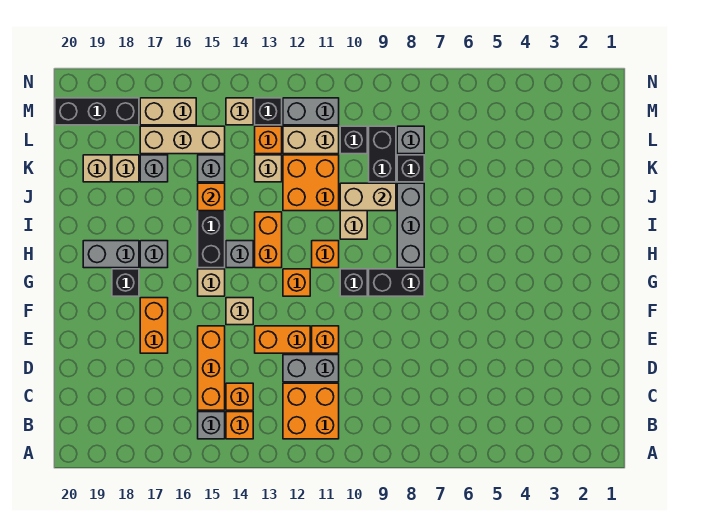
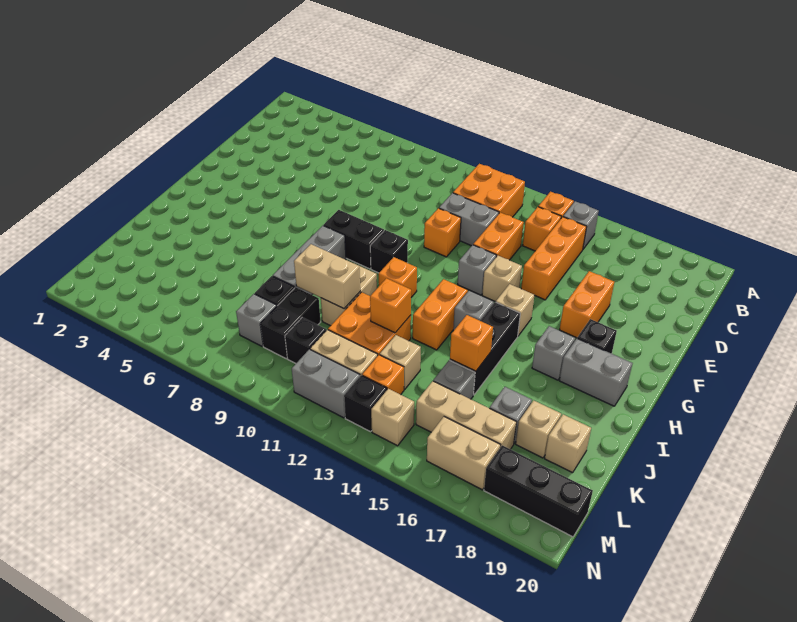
orange 1x2 brick [255,326,310,353] -> orange 1x2 brick turned to [473,212,524,260]
none -> grey 1x1 brick [458,245,496,295]
orange 1x1 brick [283,269,310,296] -> orange 1x1 brick moved to [370,278,411,333]

